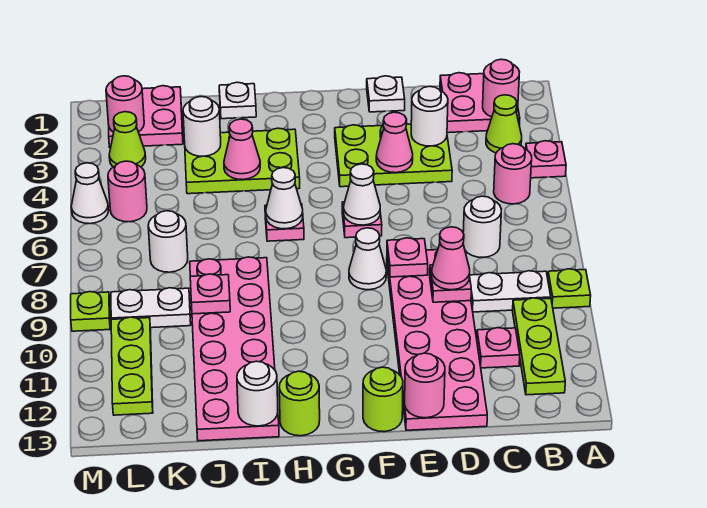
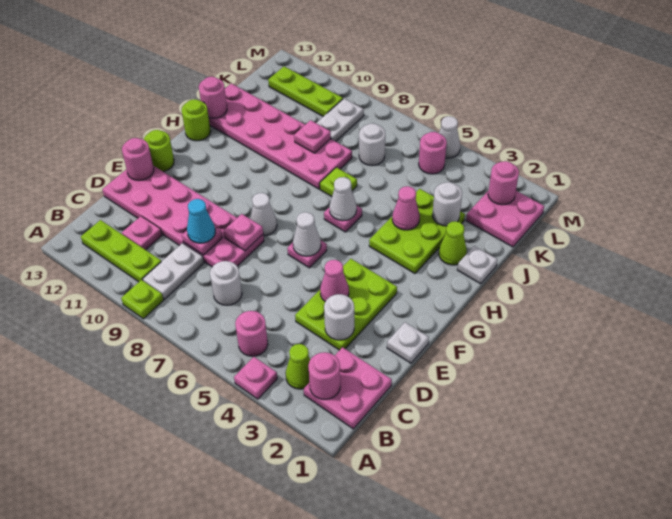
pink 1x1 cone [432,227,470,290] -> cyan 1x1 cone [187,199,215,243]
white 1x1 round brick [237,361,278,426] -> pink 1x1 round brick [199,77,227,118]
lime 1x1 cone [109,112,146,167] -> lime 1x1 cone moved to [439,221,467,265]
lime 1x1 plate [71,292,110,331] -> lime 1x1 plate moved to [320,167,357,197]

